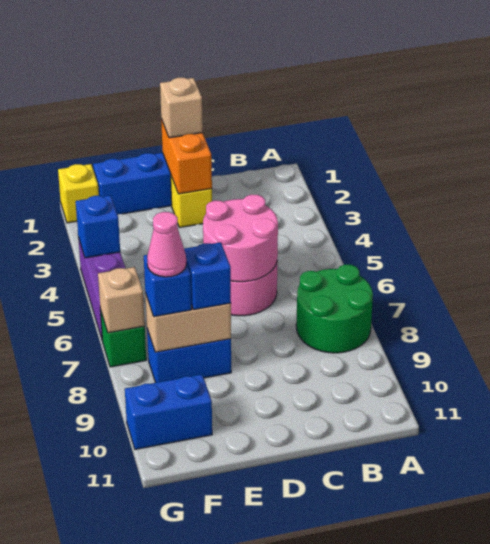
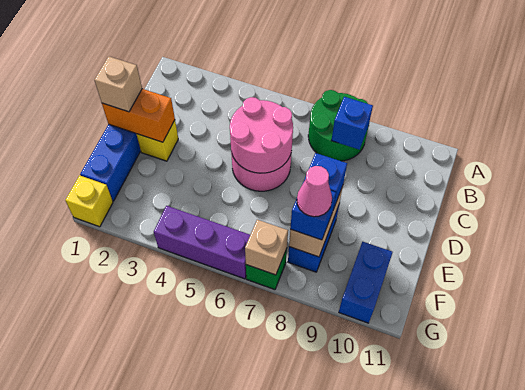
blue 1x1 brick [76,195,120,258] -> blue 1x1 brick moved to [331,97,373,149]

